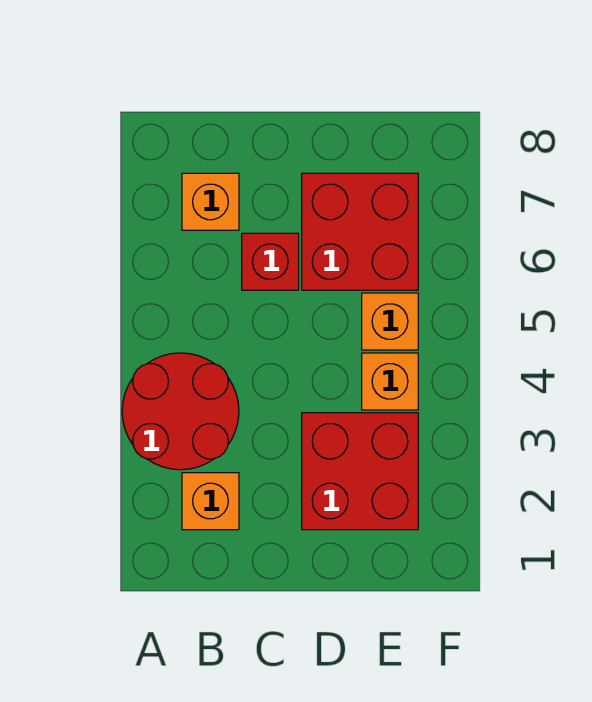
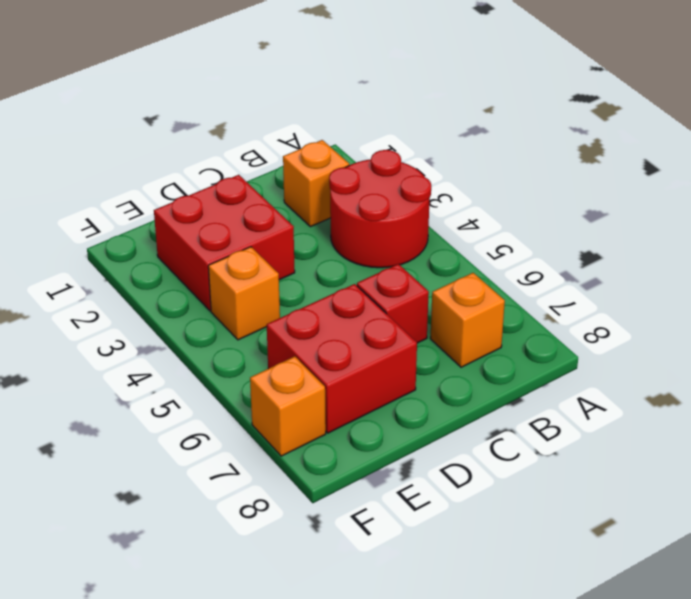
orange 1x1 brick [362,293,418,350] -> orange 1x1 brick moved to [250,356,326,456]

